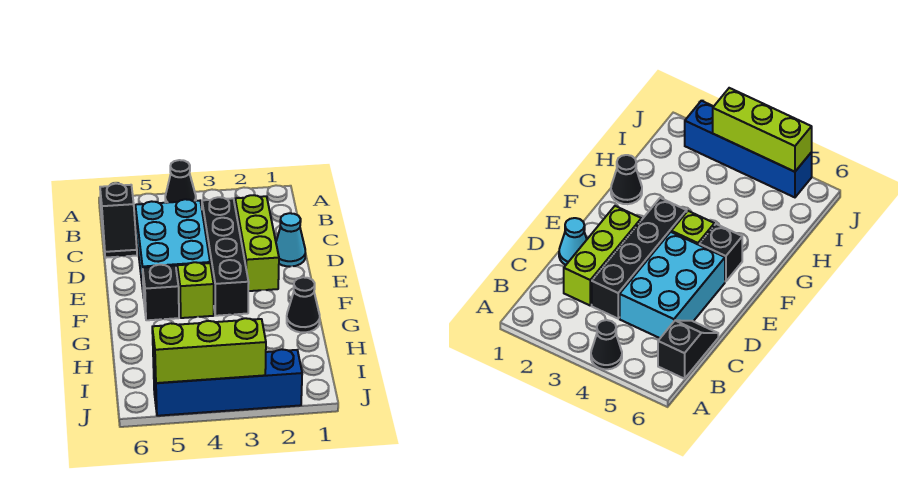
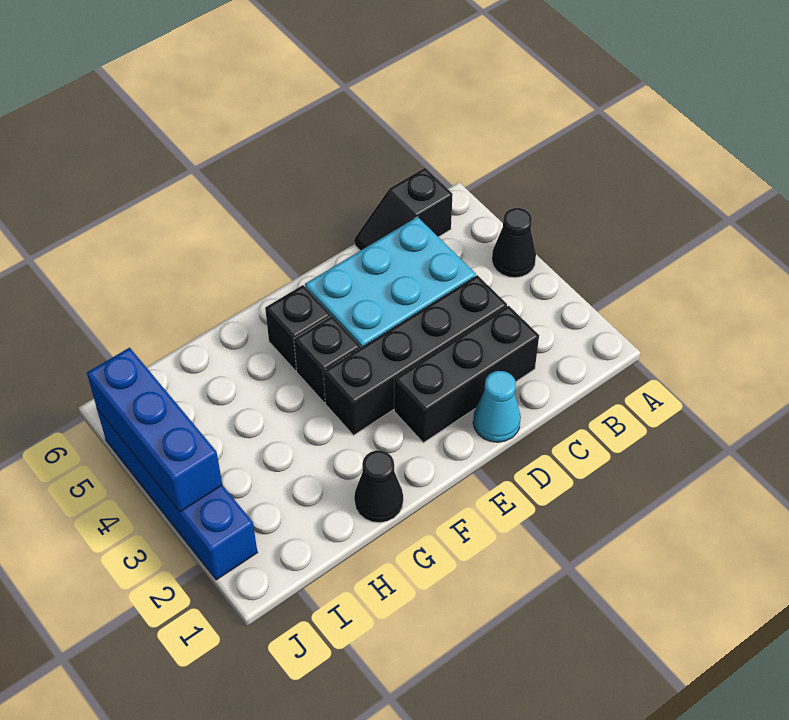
lime 1x3 brick [235,195,279,291] -> black 1x3 brick [394,306,539,443]
lime 1x1 brick [177,262,214,318] -> black 1x1 brick [294,316,360,403]
lime 1x3 brick [152,318,266,383] -> blue 1x3 brick [87,348,222,512]

